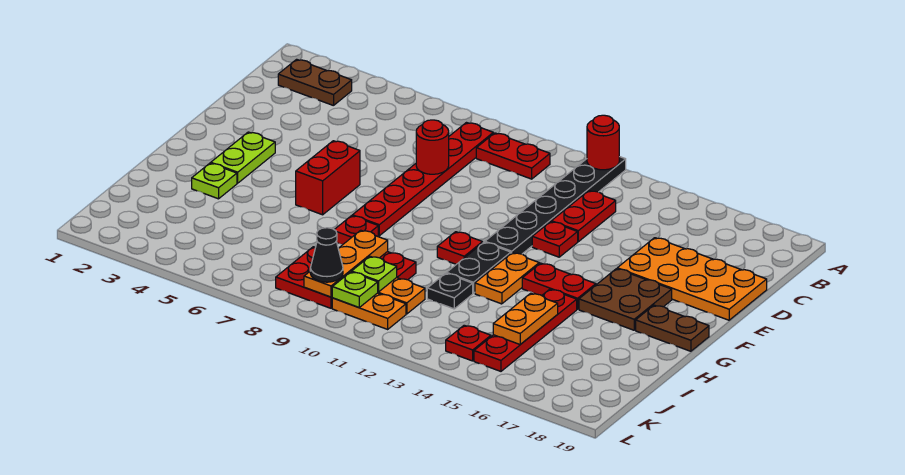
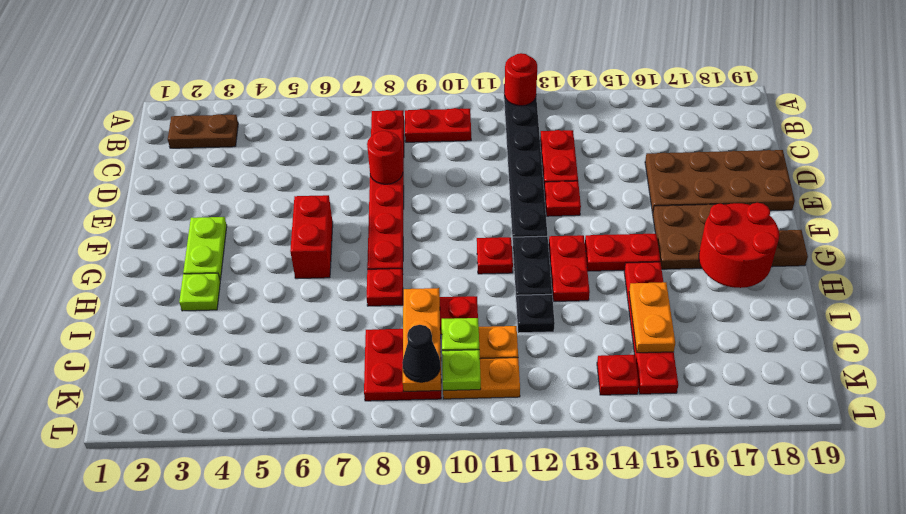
orange 2x4 plate [617,238,767,320] -> brown 2x4 plate [645,150,795,213]
orange 1x2 plate [475,253,539,304] -> red 1x2 plate [549,235,590,301]
none -> red 2x2 round brick [699,203,779,288]

